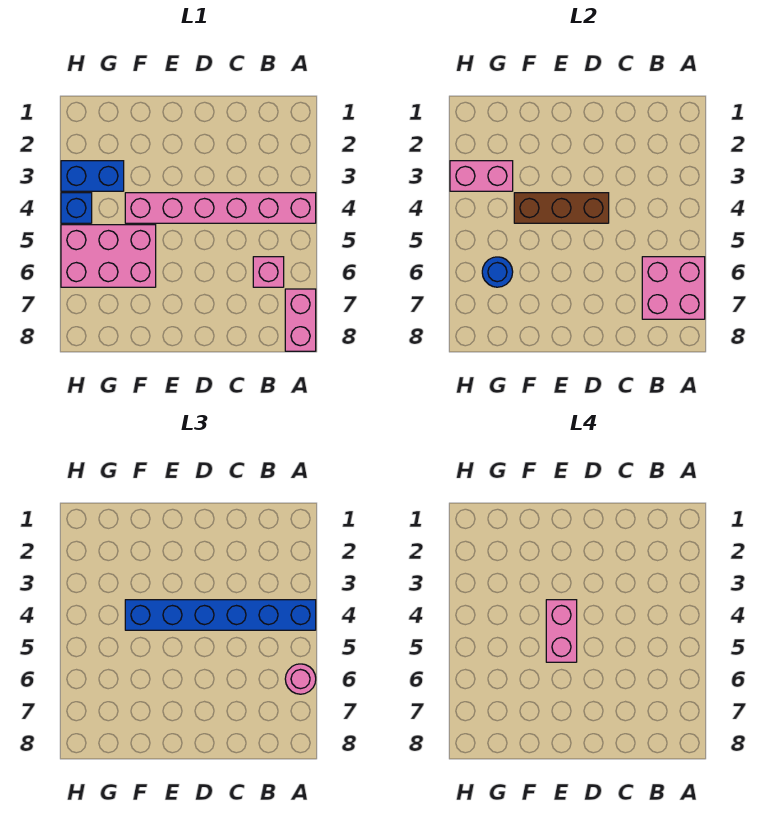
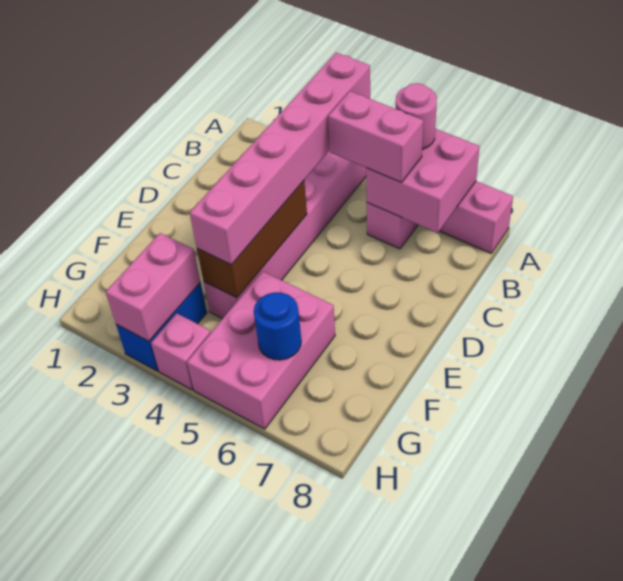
blue 1x6 brick [125,600,316,630] -> pink 1x6 brick [190,53,370,265]
pink 1x2 brick [546,600,577,662] -> pink 1x2 brick moved to [328,91,423,182]
blue 1x1 brick [61,193,92,223] -> pink 1x1 brick [151,313,211,390]

